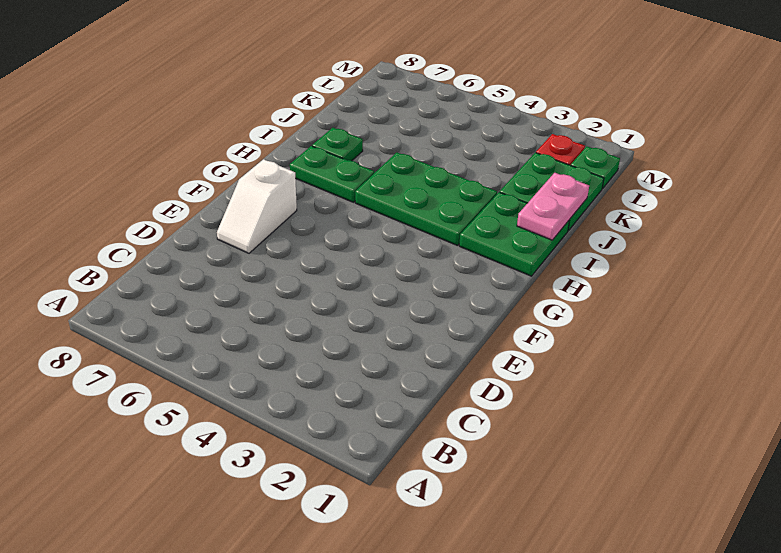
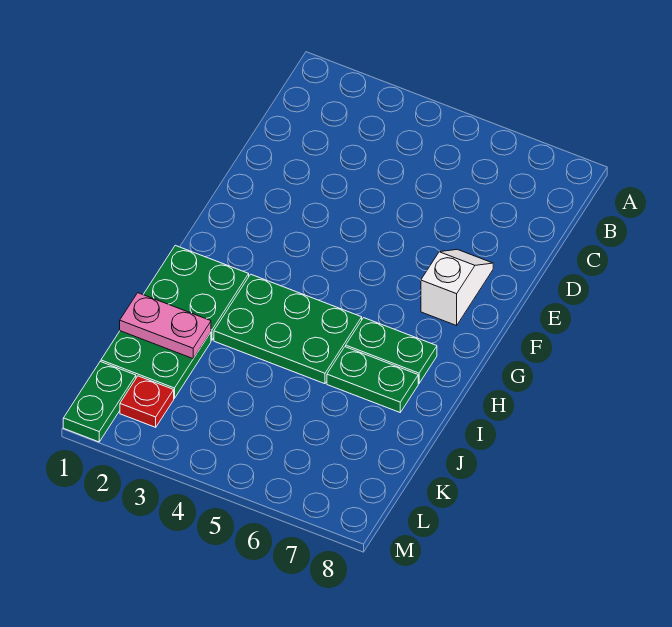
pink 1x2 plate [517,173,589,240] -> pink 1x2 plate turned to [120,293,211,359]
green 1x1 plate [312,128,363,161] -> green 1x2 plate [327,347,418,412]
green 1x1 plate [571,146,620,189] -> green 1x2 plate [63,362,136,442]

